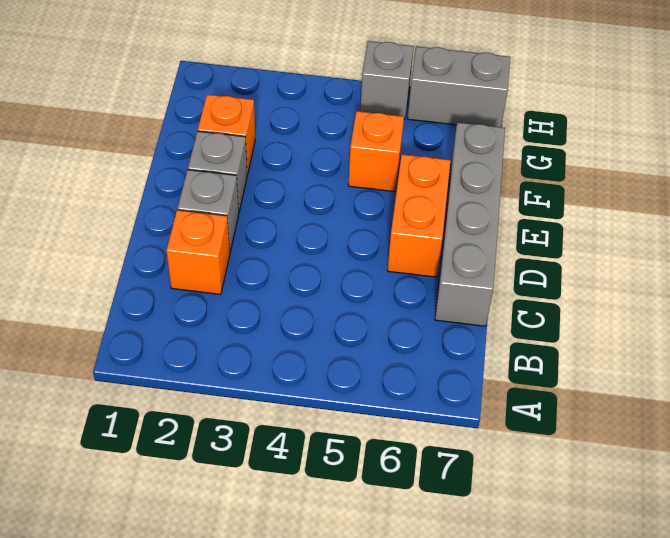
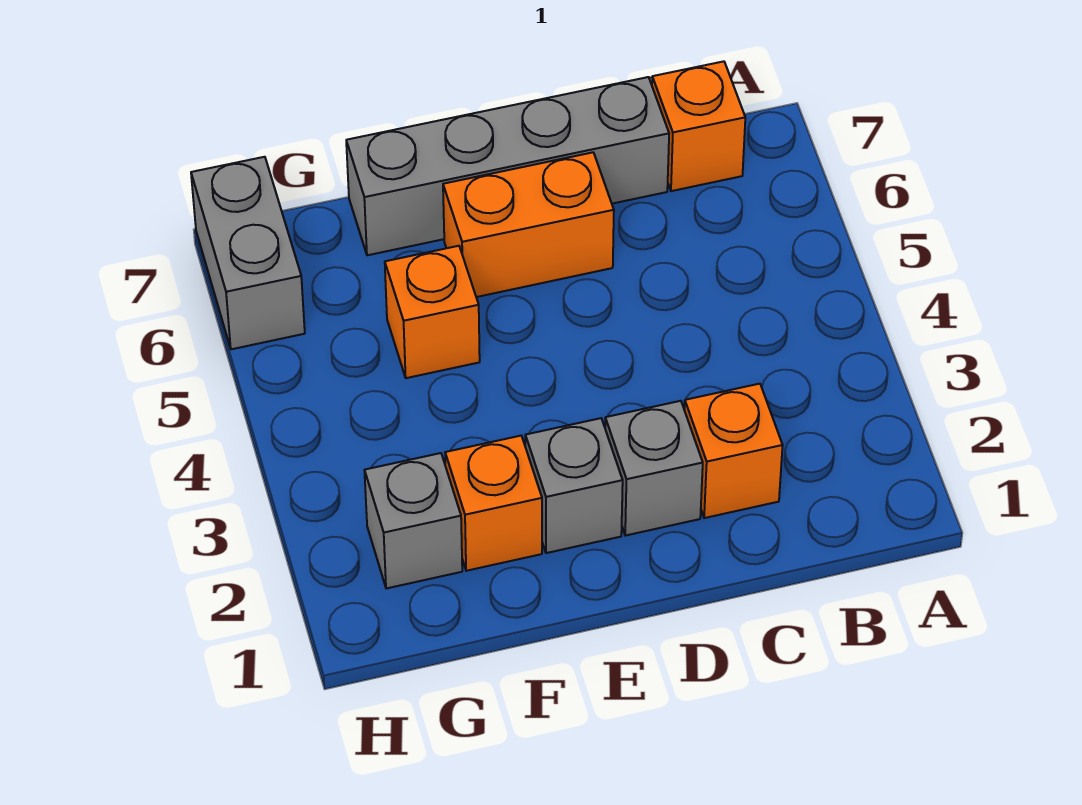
none -> orange 1x1 brick [652,61,745,191]
grey 1x1 brick [360,41,414,119] -> grey 1x1 brick moved to [365,453,462,589]

